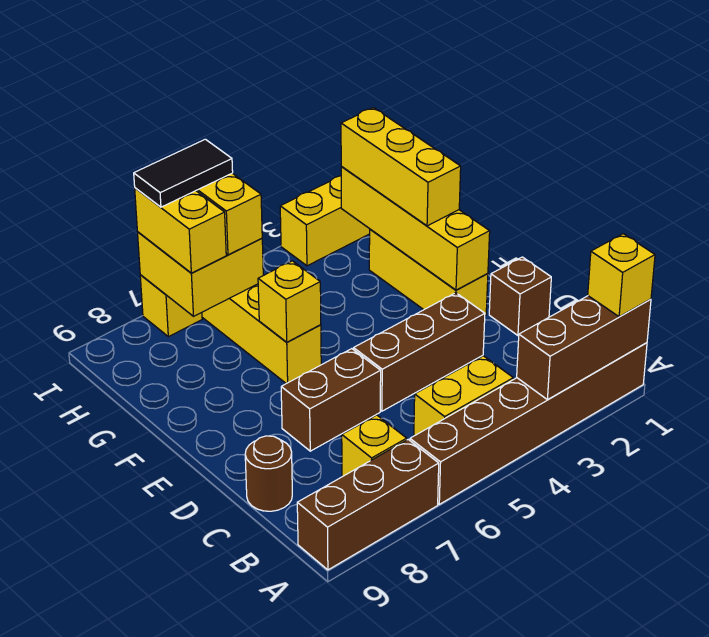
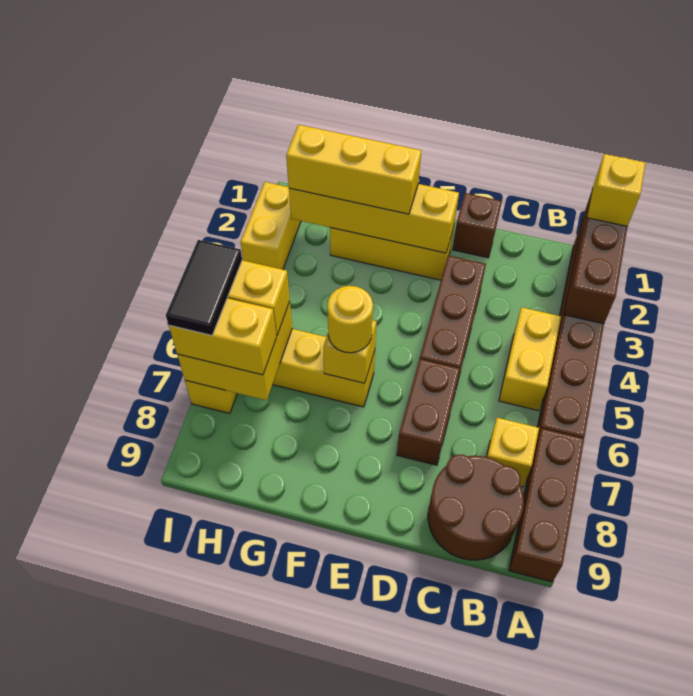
brown 1x1 round brick [245,436,292,511] -> brown 2x2 round brick [428,455,524,560]
none -> yellow 1x1 round brick [327,286,373,353]

